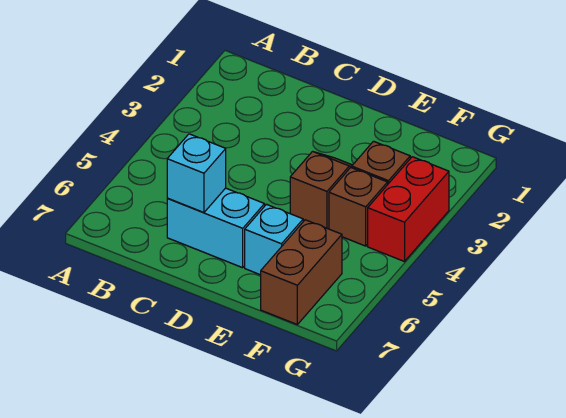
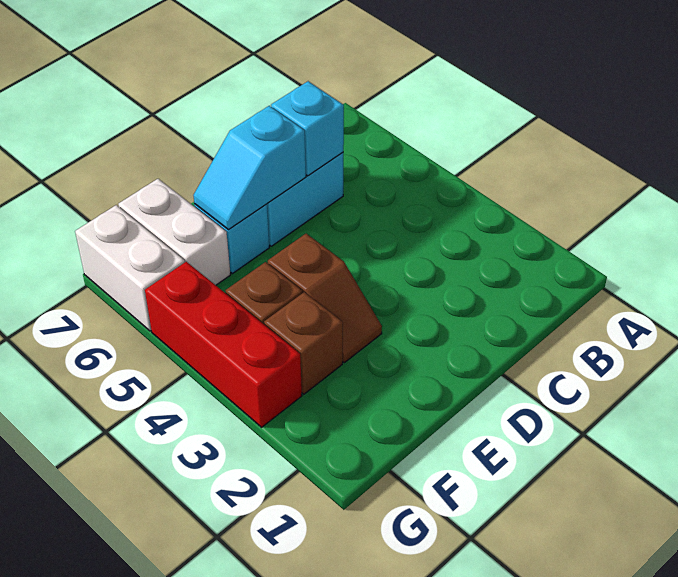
none -> cyan 1x2 slope [193,106,306,230]
brown 1x2 brick [261,220,342,324] -> white 1x2 brick [118,179,230,285]
red 1x2 brick [368,157,449,262] -> red 1x3 brick [145,262,302,427]
none -> white 1x2 brick [75,205,185,331]

